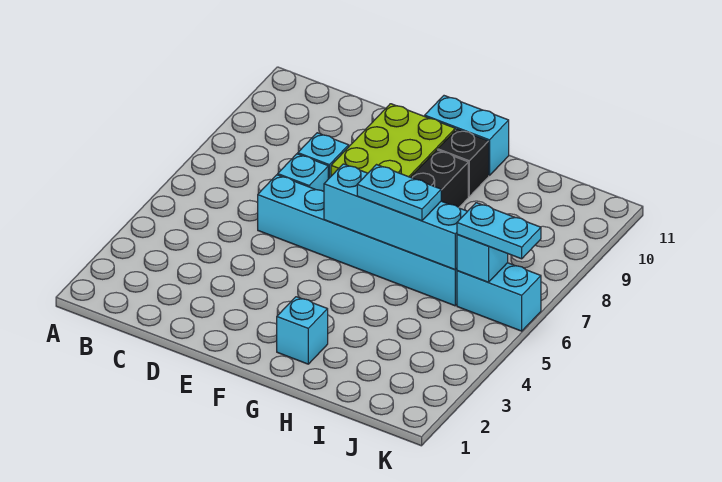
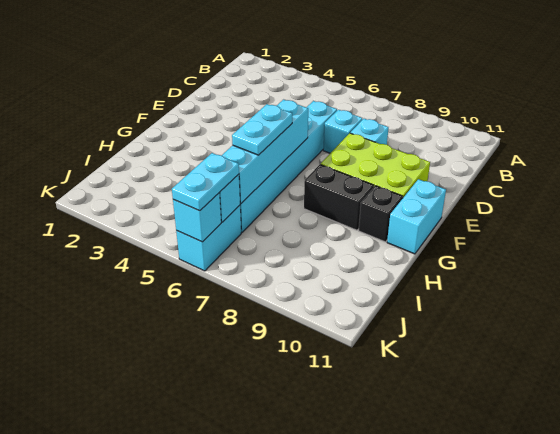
cyan 1x1 brick [277,297,328,364] -> cyan 1x1 brick moved to [173,193,221,242]

